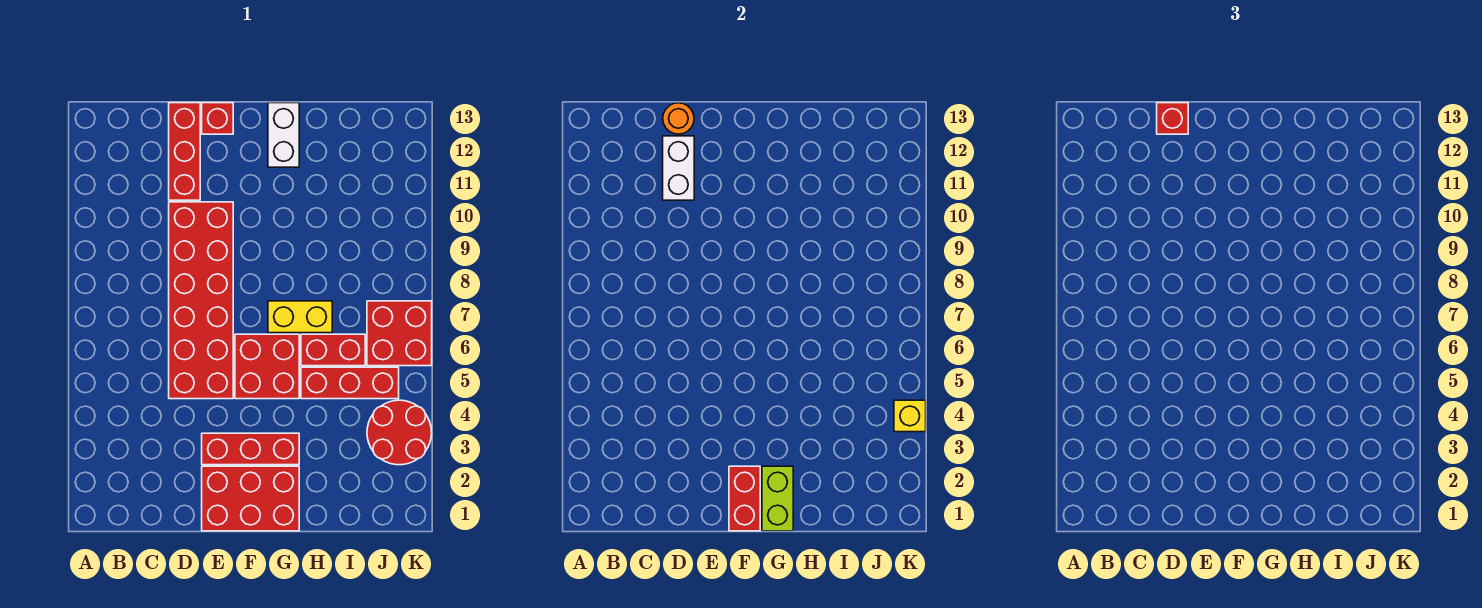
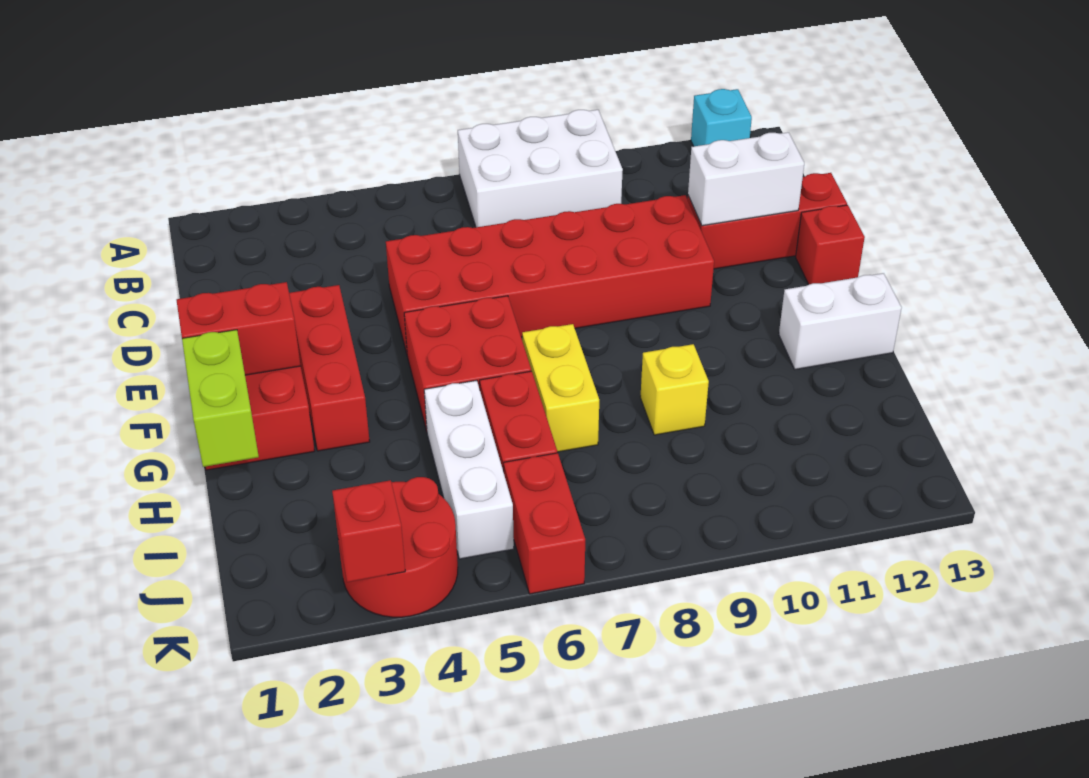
none -> white 2x3 brick [458,110,623,227]
none -> cyan 1x1 brick [691,89,752,146]
orange 1x1 round brick [663,103,694,134] -> none
red 1x1 brick [1157,103,1188,134] -> red 1x1 brick moved to [332,480,405,582]
lime 1x2 brick [762,466,793,531] -> lime 1x2 brick turned to [182,330,259,467]
red 1x3 brick [301,367,399,399] -> white 1x3 brick [424,380,514,559]
red 2x2 brick [367,301,432,366] -> red 1x2 brick [504,453,585,594]
yellow 1x1 brick [894,400,926,432] -> yellow 1x1 brick moved to [640,344,709,435]

